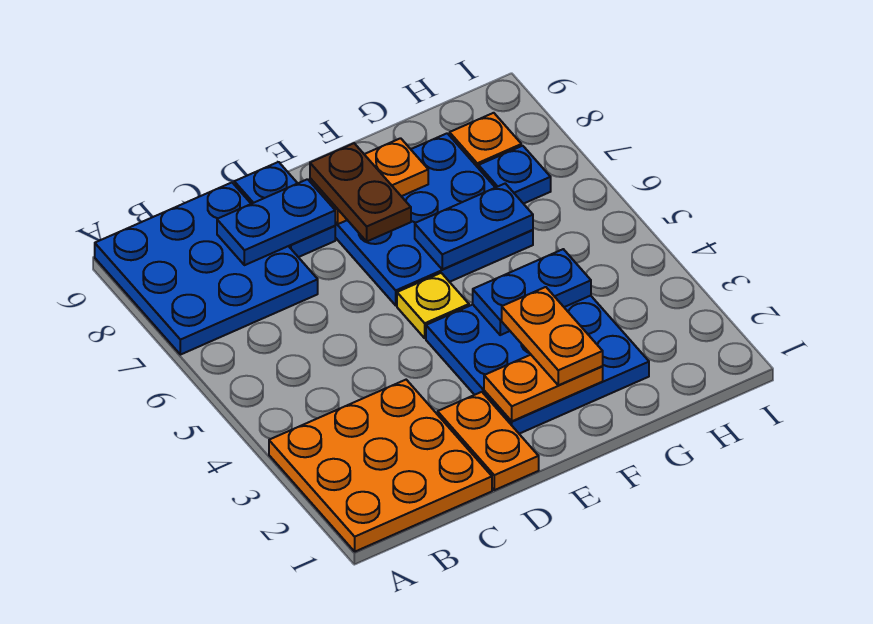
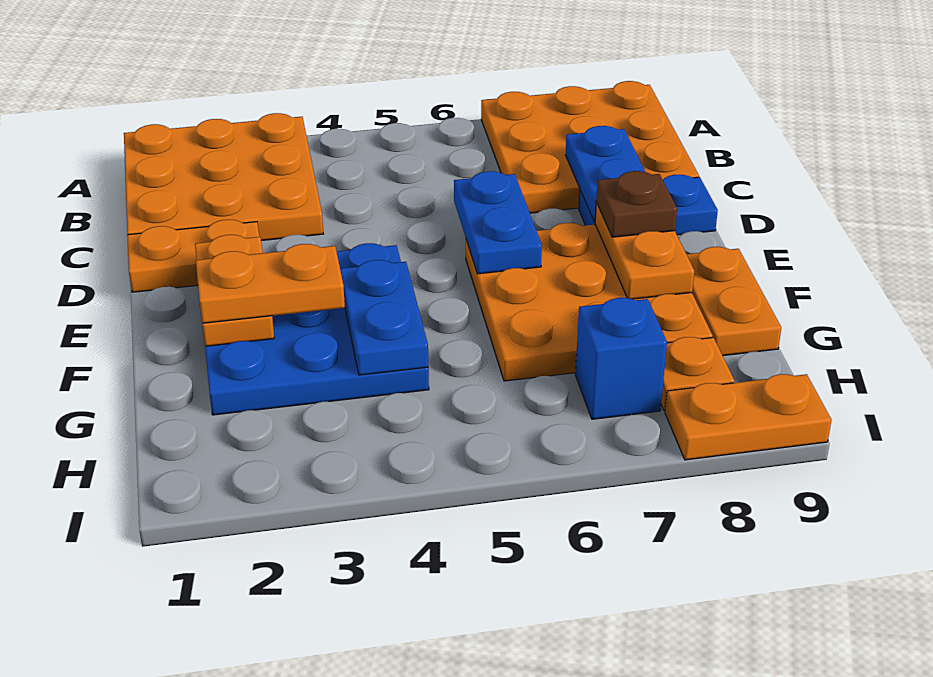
blue 3x3 plate [95,183,318,355] -> orange 3x3 plate [481,81,699,213]
yellow 1x1 plate [397,273,469,338] -> none
blue 3x3 plate [335,133,533,305] -> orange 3x3 plate [466,223,713,381]
brown 1x2 plate [310,143,411,241] -> brown 1x1 plate [596,171,677,237]
blue 1x2 plate [415,183,533,269] -> blue 1x2 plate moved to [454,171,542,274]
none -> orange 1x2 plate [687,247,781,356]
blue 1x1 plate [479,146,551,204] -> blue 1x1 brick [575,298,667,419]
none -> orange 1x2 plate [665,374,832,460]

